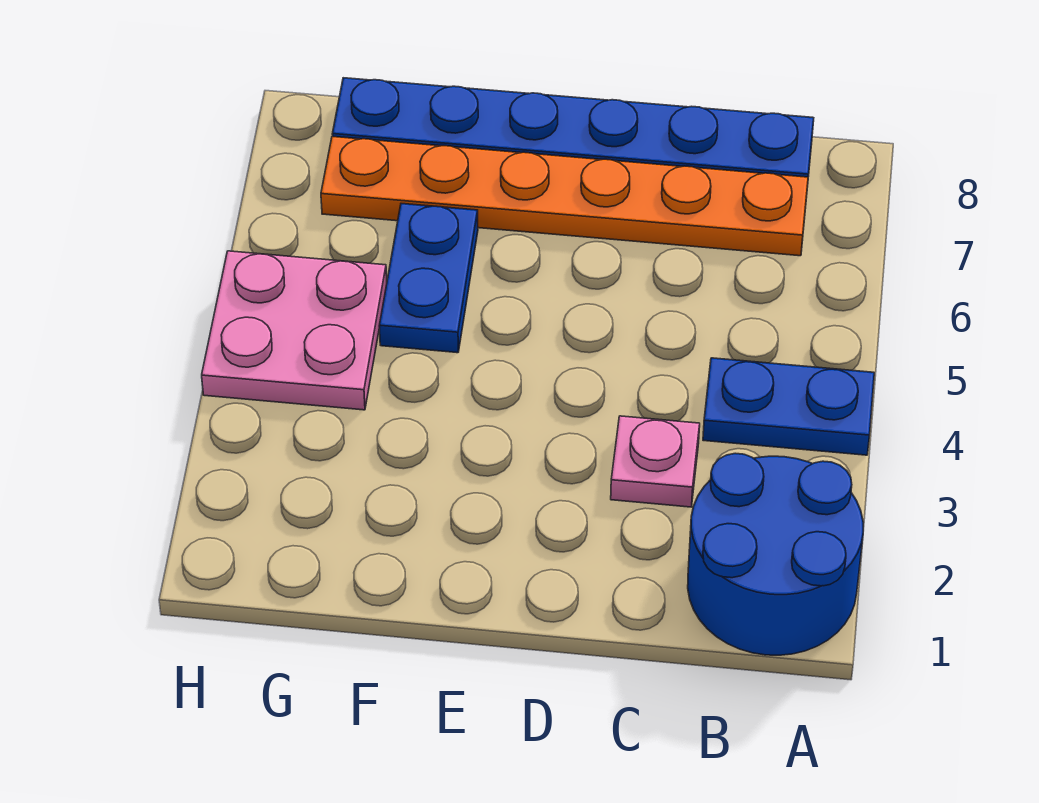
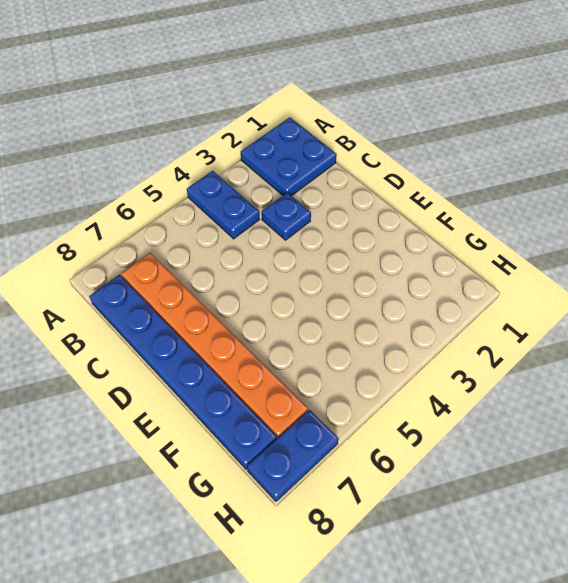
blue 2x2 round brick [688,453,863,655] -> blue 2x2 plate [241,117,337,196]
pink 1x1 plate [611,416,700,507] -> blue 1x1 plate [262,193,311,240]
blue 1x2 plate [379,204,478,353] -> blue 1x2 plate moved to [247,410,339,501]
pink 2x2 plate [202,251,387,410] -> none

